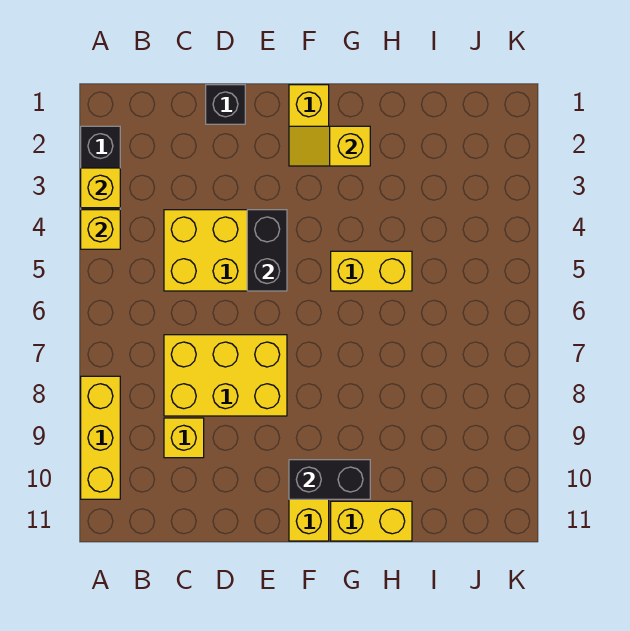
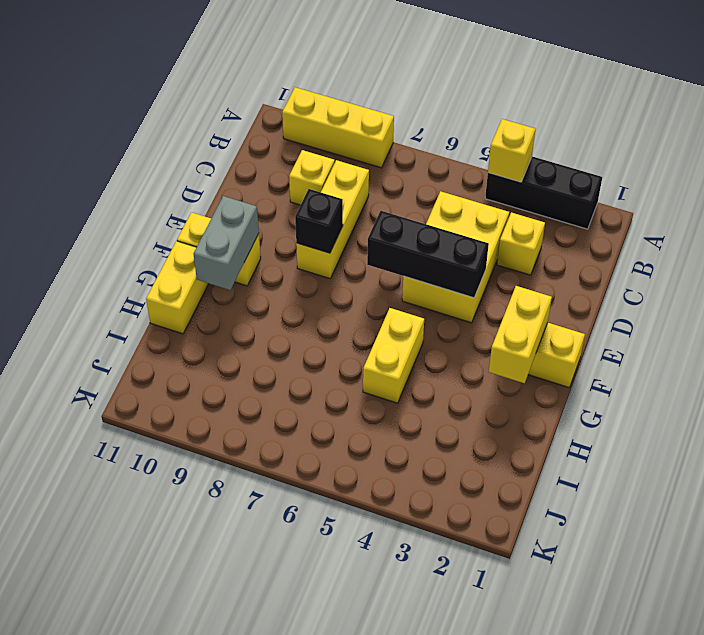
yellow 1x1 brick [81,168,120,208] -> yellow 1x1 brick moved to [497,212,545,275]
yellow 2x3 brick [164,335,287,416] -> yellow 1x3 brick [296,160,369,279]
black 1x1 brick [206,85,245,124] -> black 1x1 brick moved to [295,189,343,253]
black 1x2 brick [247,210,287,291] -> black 1x3 brick [367,211,489,298]
yellow 1x2 slope [289,126,370,166] -> yellow 1x2 brick [489,286,552,383]
black 1x2 brick [289,460,370,499] -> grey 1x2 brick [194,196,259,290]

